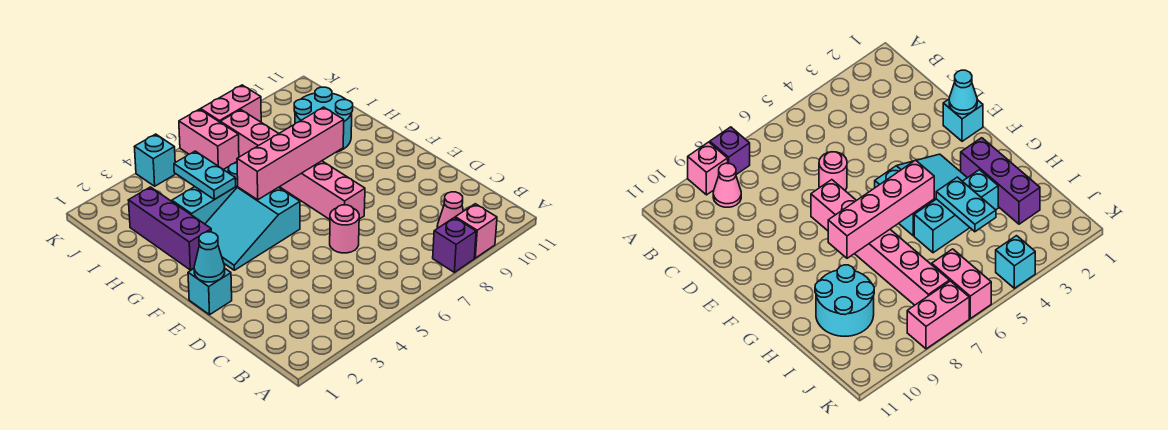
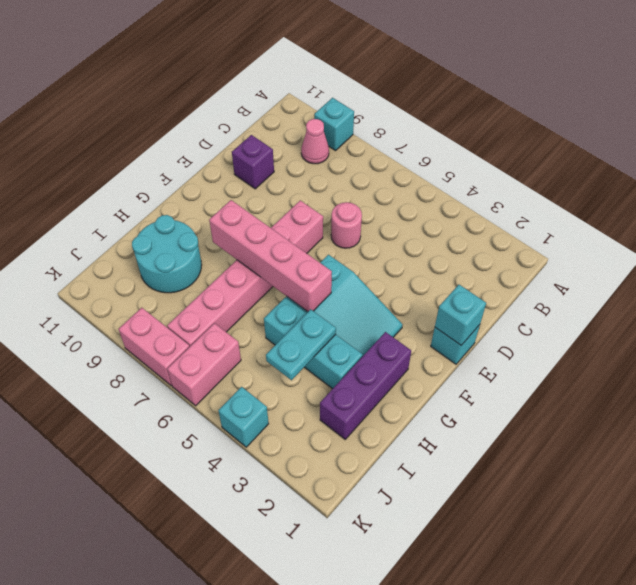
purple 1x1 brick [433,218,476,272] -> purple 1x1 brick moved to [232,135,274,189]
pink 1x1 brick [455,204,497,258] -> cyan 1x1 brick [314,98,354,151]
cyan 1x1 cone [194,232,225,282] -> cyan 1x1 brick [435,285,486,345]

